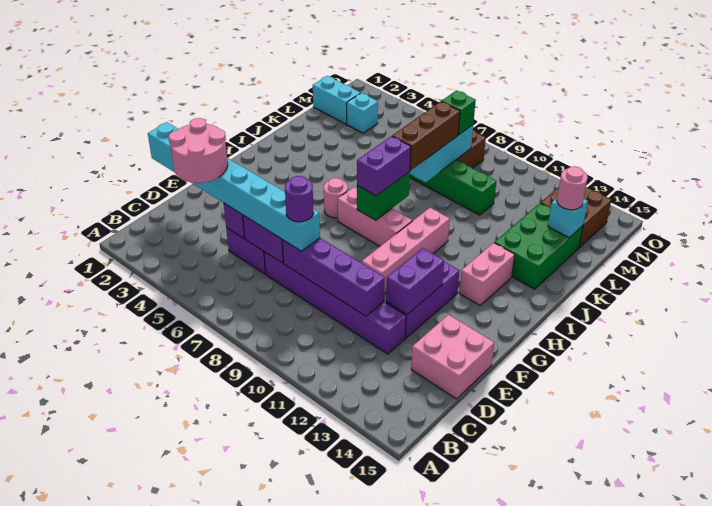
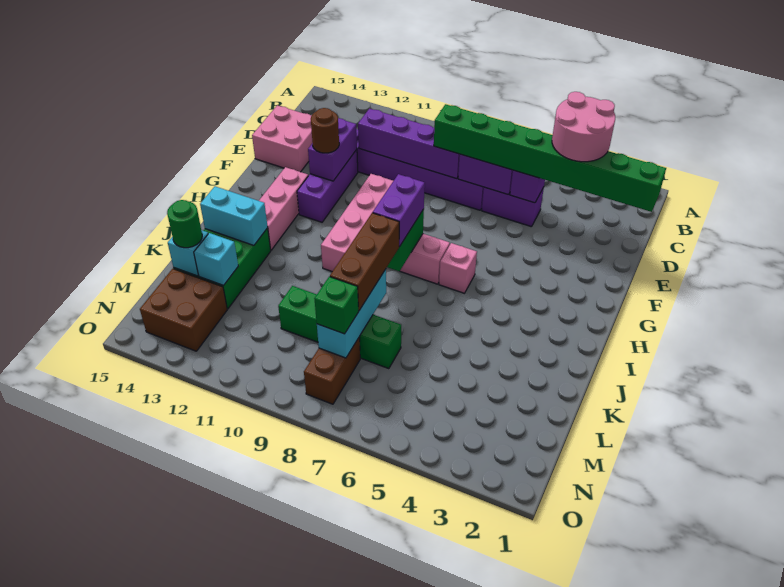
cyan 1x8 brick [148,122,320,251] -> green 1x8 brick [434,104,666,212]
purple 1x1 round brick [285,176,314,222] -> none
none -> brown 1x1 round brick [311,108,339,153]
pink 1x1 round brick [324,178,348,218] -> pink 1x1 brick [439,243,477,293]
pink 1x2 brick [459,243,515,305] -> pink 1x3 brick [259,167,308,250]
pink 1x1 round brick [557,166,588,210] -> green 1x1 round brick [167,200,202,248]
cyan 1x2 brick [313,76,360,124] -> cyan 1x2 brick moved to [200,186,268,245]
cyan 1x1 brick [347,93,378,133] -> cyan 1x1 brick moved to [194,233,238,285]

